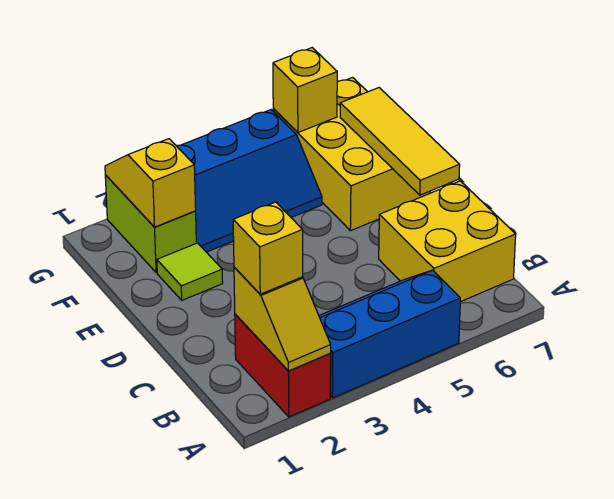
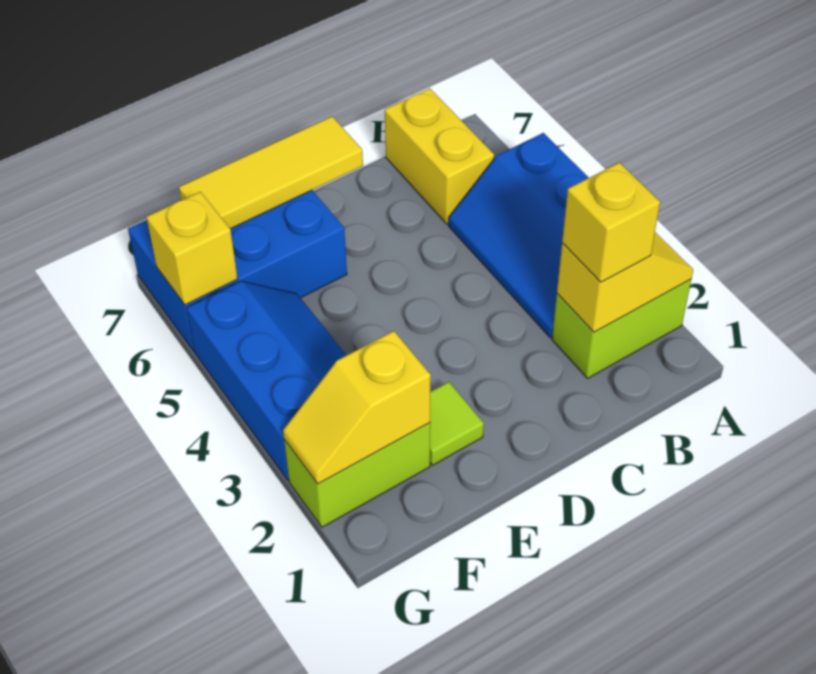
red 1x2 brick [235,314,331,417] -> lime 1x2 brick [552,279,691,378]
yellow 2x2 brick [379,181,516,302] -> yellow 1x2 brick [385,88,494,224]
yellow 2x3 brick [273,78,430,231] -> blue 2x3 brick [128,190,347,351]

